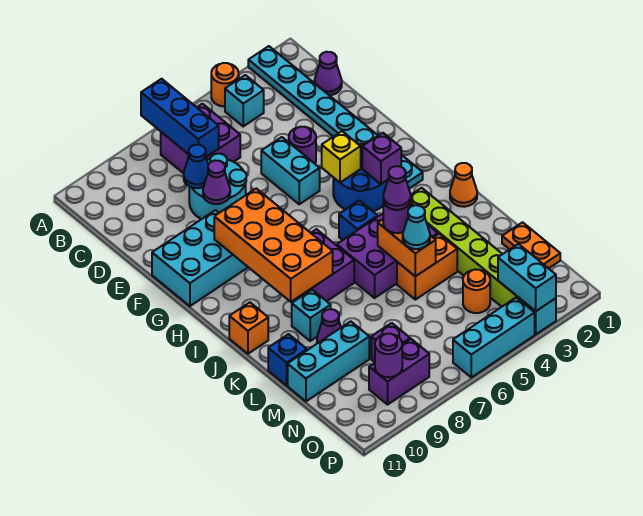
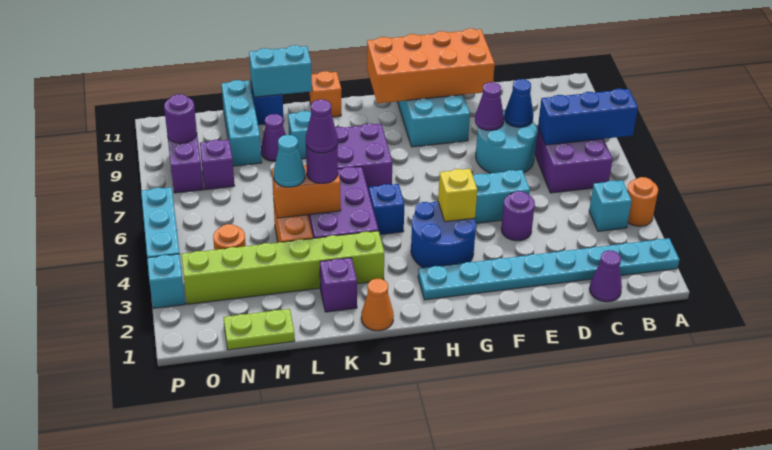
orange 2x4 brick [214,188,333,302] -> orange 2x4 brick moved to [367,28,495,103]
purple 1x1 brick [362,133,401,184] -> purple 1x1 brick moved to [320,258,357,312]
orange 1x2 plate [502,222,560,268] -> lime 1x2 plate [223,309,295,350]
cyan 1x2 brick [498,244,556,311] -> cyan 1x2 brick moved to [249,45,312,97]

